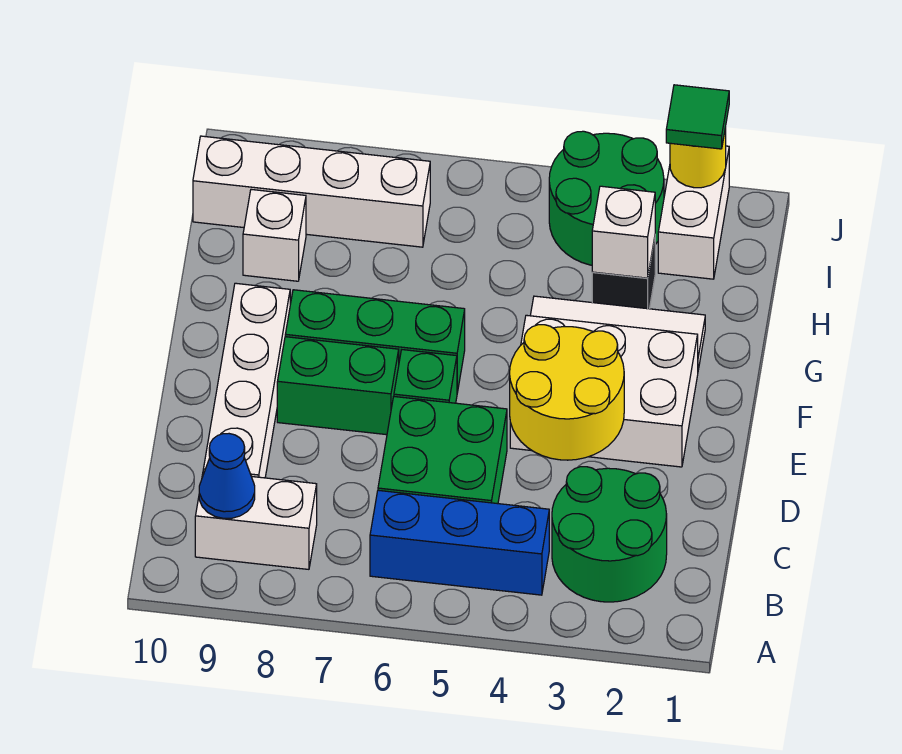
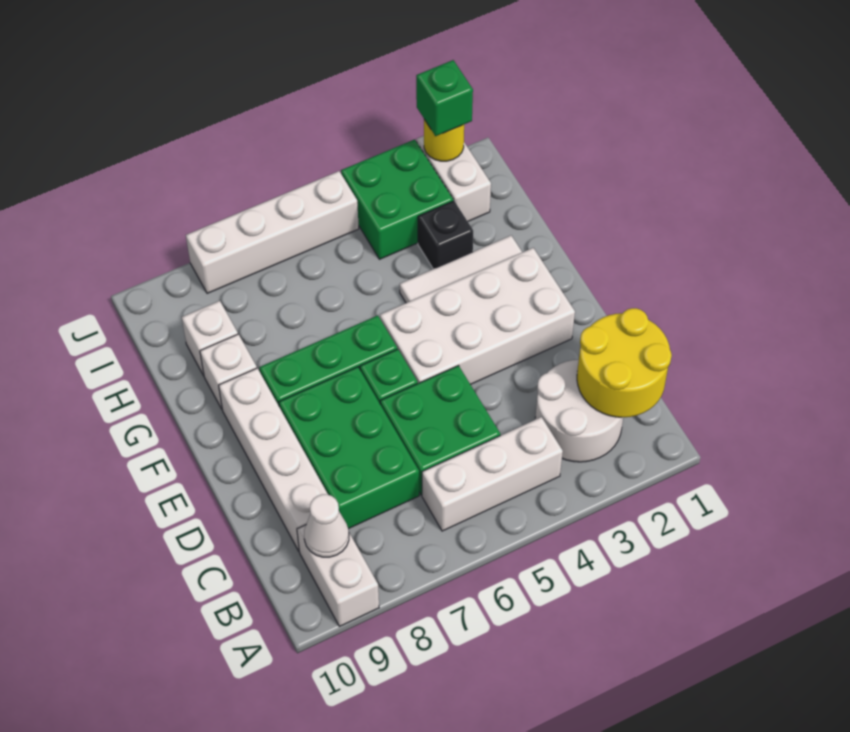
green 2x2 round brick [552,467,667,602] -> white 2x2 round brick [535,360,623,462]
blue 1x3 brick [370,490,549,595] -> white 1x3 brick [422,417,563,531]
white 1x2 brick [195,471,317,569] -> white 1x2 brick turned to [297,525,379,626]
blue 1x1 cone [199,434,255,518] -> white 1x1 cone [304,494,349,557]
yellow 2x2 round brick [510,325,624,460] -> yellow 2x2 round brick moved to [577,308,672,417]
white 2x3 brick [510,315,698,467] -> white 2x4 brick [380,248,575,384]
green 1x2 brick [277,337,399,435] -> green 2x3 brick [279,367,419,529]
white 1x1 brick [592,186,655,278] -> white 1x1 brick moved to [200,334,257,409]
green 2x2 round brick [549,131,664,265] -> green 2x2 brick [341,139,453,259]
white 1x4 brick [193,136,430,247] -> white 1x4 brick moved to [186,171,359,293]
green 1x1 tile [666,85,729,149] -> green 1x1 brick [416,60,473,136]

